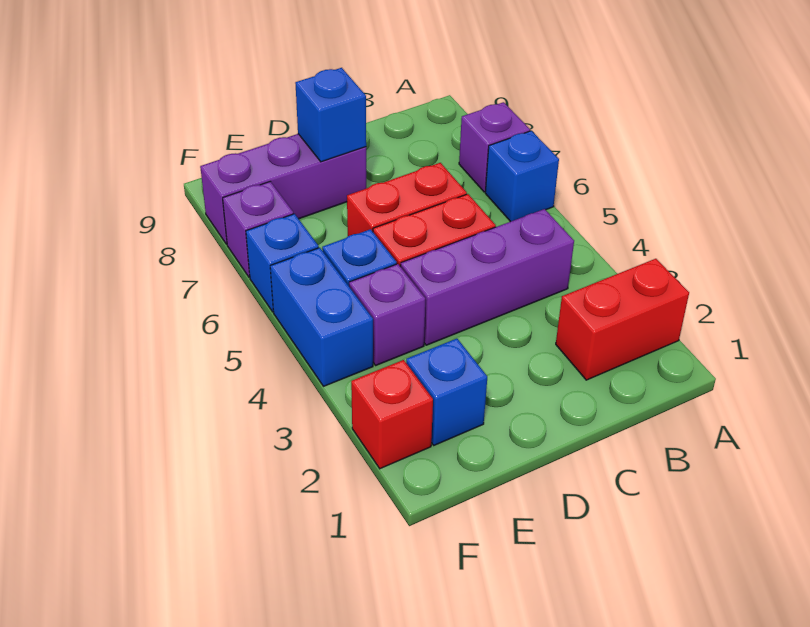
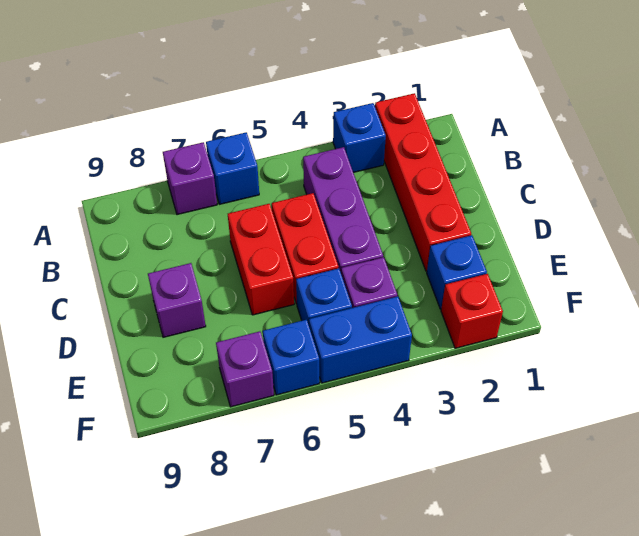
red 1x2 brick [556,259,689,380] -> red 1x4 brick [375,93,471,271]
purple 1x3 brick [200,134,366,244] -> purple 1x1 brick [148,263,206,337]
blue 1x1 brick [295,68,366,162] -> blue 1x1 brick moved to [333,103,386,173]

